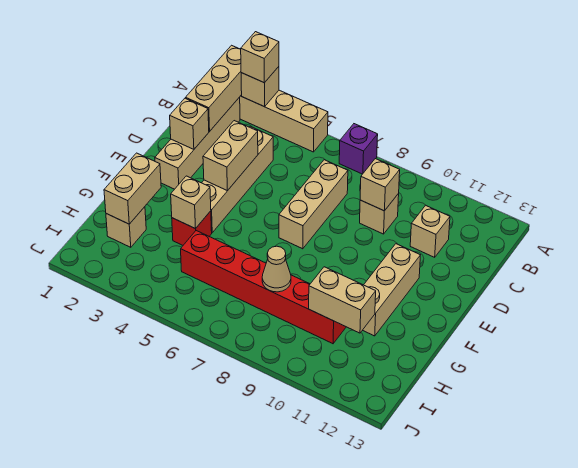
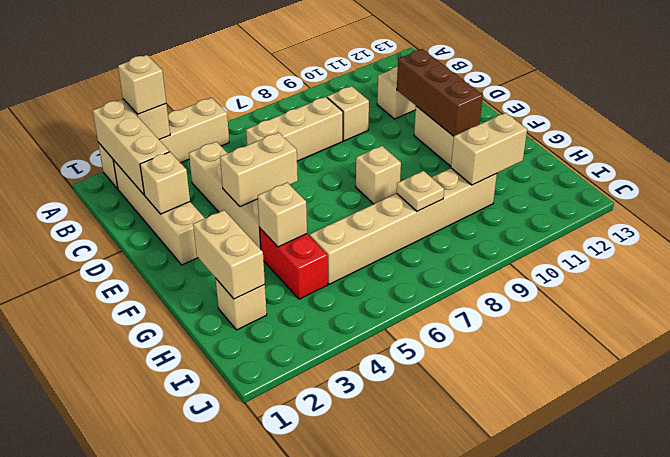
purple 1x1 brick [339,124,378,174] -> none
tan 1x3 brick [279,160,348,249] -> tan 1x3 brick turned to [246,97,343,161]
tan 1x1 brick [360,159,400,211] -> tan 1x1 brick moved to [356,146,401,204]
tan 1x2 brick [203,121,258,191] -> tan 1x2 brick turned to [220,133,298,207]
none -> brown 1x3 brick [397,49,483,136]
red 1x1 brick [172,211,212,245] -> red 1x2 brick [260,229,328,299]
red 1x6 brick [181,231,346,344] -> tan 1x6 brick [310,168,497,284]
tan 1x1 cone [262,246,291,292] -> tan 1x1 plate [397,171,444,211]

